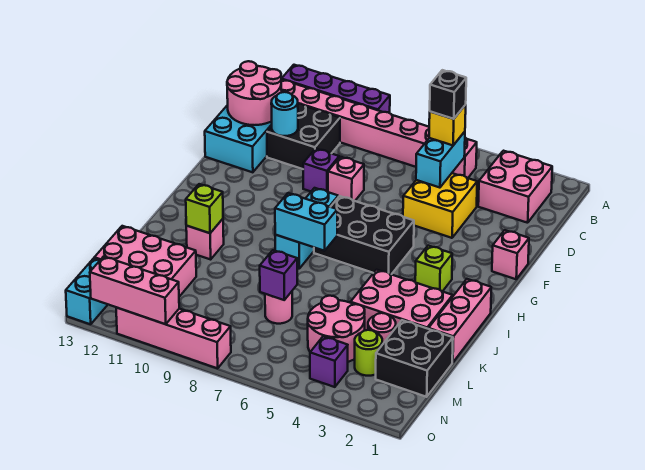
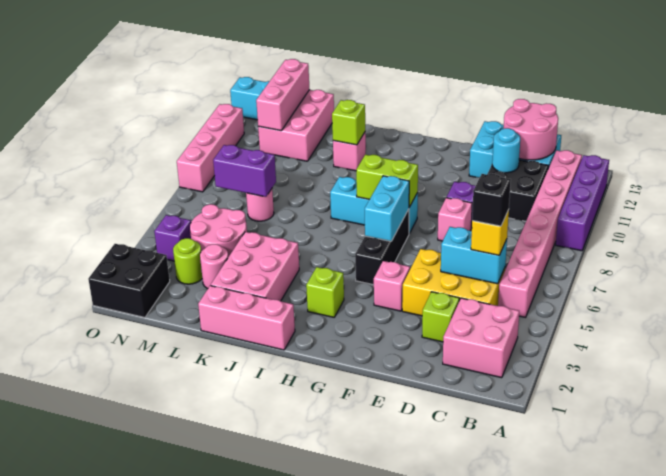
none -> lime 1x1 brick [422,292,459,342]
yellow 2x2 brick [403,173,477,238] -> yellow 2x3 brick [402,249,505,316]
pink 1x1 brick [492,230,529,279] -> pink 1x1 brick moved to [374,261,410,311]
black 2x3 brick [314,196,414,274] -> black 1x3 brick [355,209,409,285]
none -> lime 1x2 brick [356,155,418,207]
cyan 1x2 brick [275,193,337,251] -> cyan 1x2 brick moved to [365,176,409,241]
black 2x2 brick [376,320,453,397] -> black 2x2 brick moved to [88,244,170,318]
purple 1x1 brick [260,250,297,300] -> purple 1x2 brick [213,145,276,197]
pink 1x3 brick [90,256,179,324] -> pink 1x3 brick moved to [256,59,310,131]

